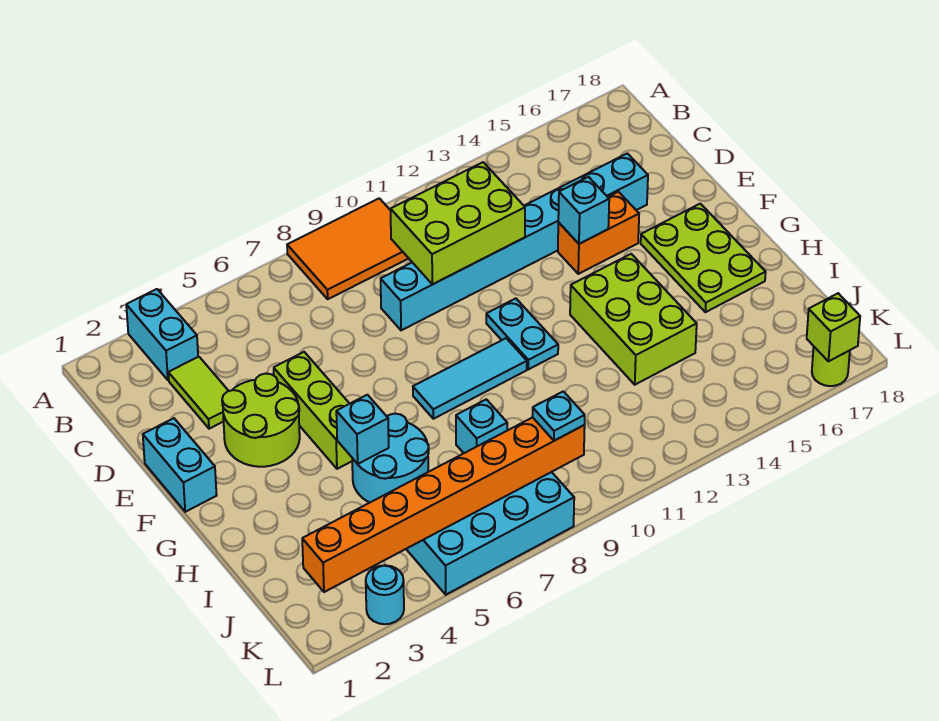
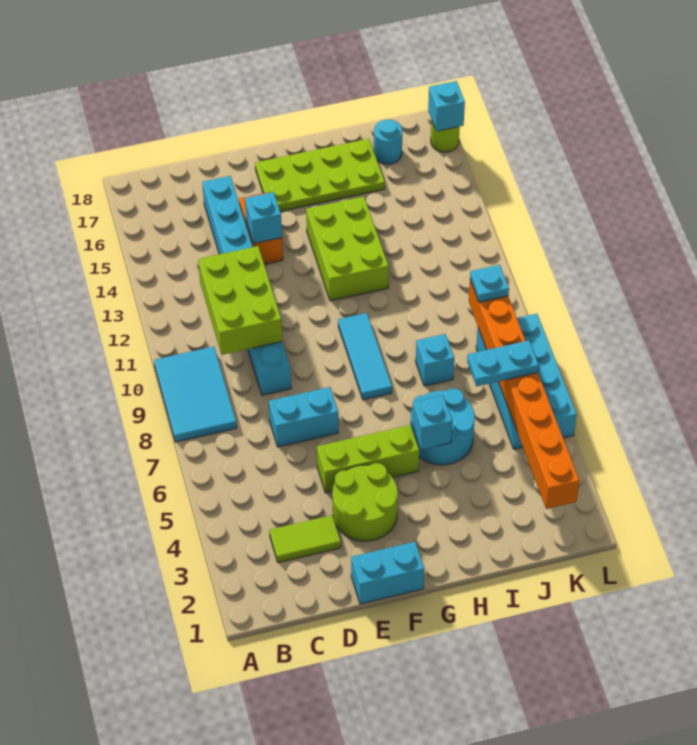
cyan 1x2 brick [126,289,198,380] -> cyan 1x2 brick moved to [269,387,338,447]
orange 2x3 tile [287,198,409,299] -> cyan 2x3 tile [154,347,237,442]
cyan 1x2 plate [486,298,558,369] -> cyan 1x2 plate moved to [467,341,539,386]
lime 2x3 plate [641,204,766,312] -> lime 2x4 plate [255,139,385,211]
lime 2x3 brick [570,254,697,385] -> lime 2x3 brick turned to [306,197,389,301]
cyan 1x1 round brick [366,565,404,624] -> cyan 1x1 round brick moved to [374,120,402,164]
lime 1x1 brick [807,293,860,361] -> cyan 1x1 brick [428,81,465,131]

